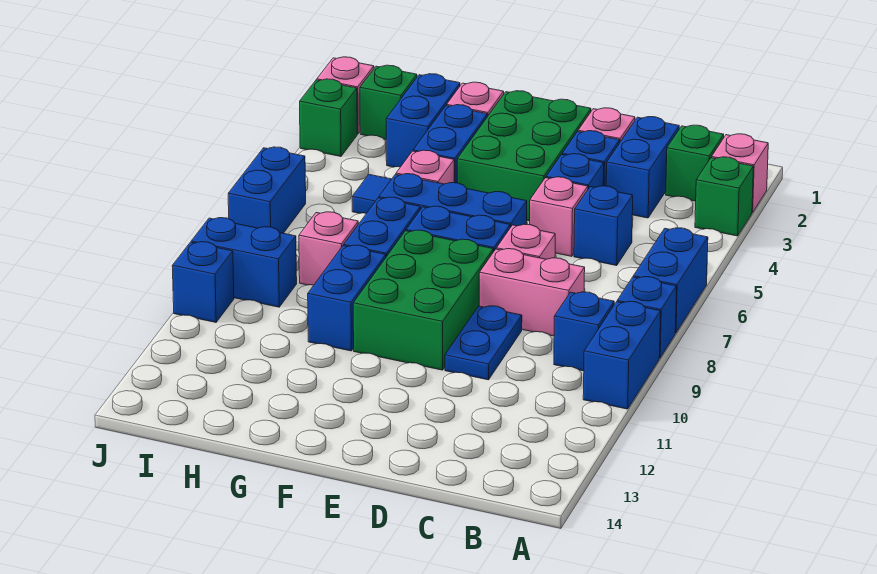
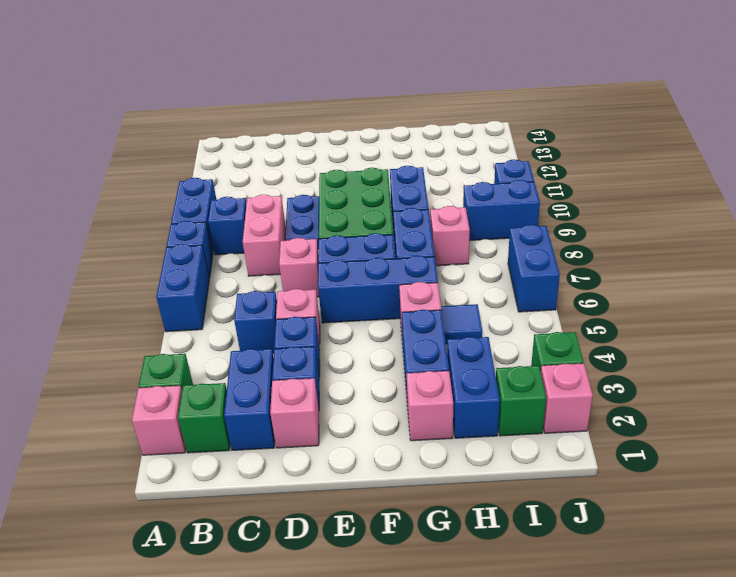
pink 1x2 brick [479,249,585,336] -> pink 1x2 brick turned to [243,194,286,276]
green 2x3 brick [457,91,591,221] -> none

